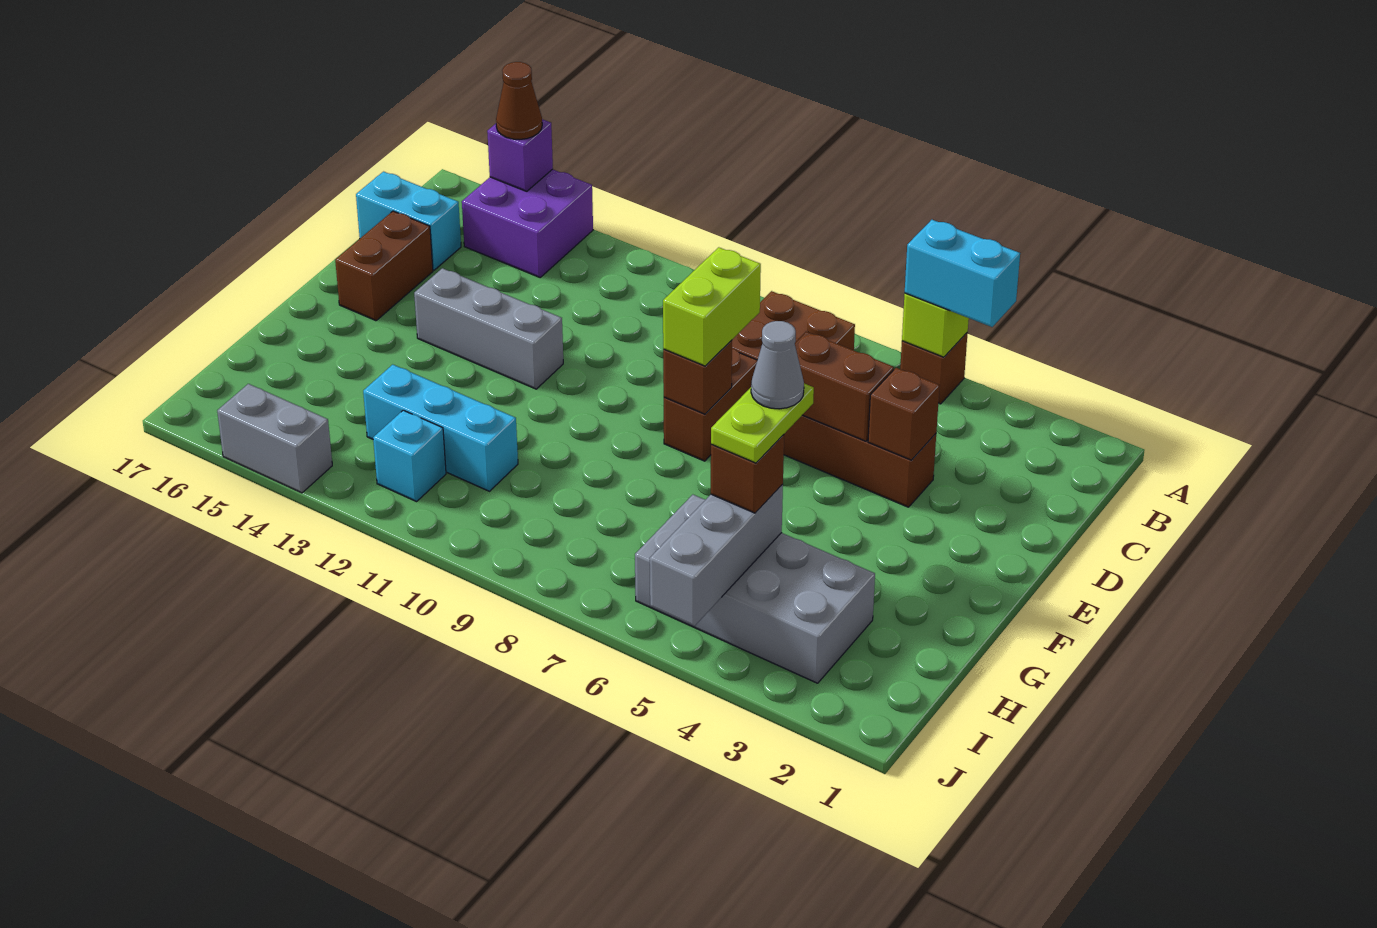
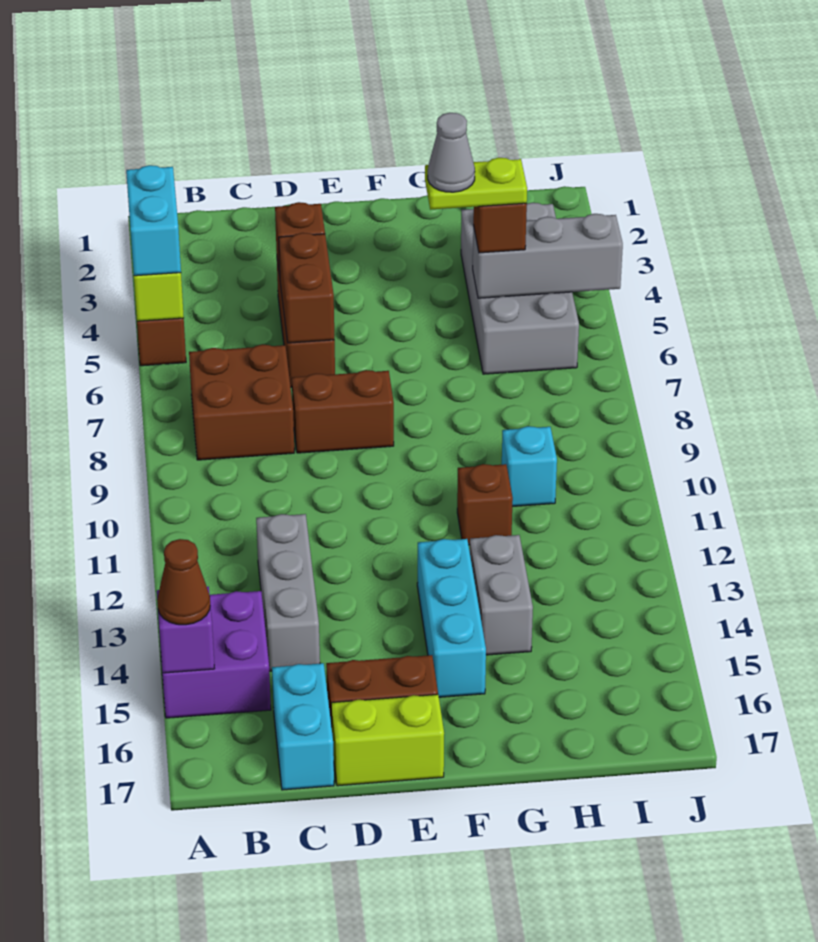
lime 1x2 brick [663,247,761,366] -> lime 1x2 brick moved to [331,694,444,786]
brown 1x1 brick [663,340,732,414] -> brown 1x1 brick moved to [457,464,513,545]
grey 1x3 brick [414,268,563,389] -> grey 1x3 brick moved to [256,514,320,671]
cyan 1x3 brick [363,365,518,491] -> cyan 1x3 brick moved to [417,539,486,697]
cyan 1x1 brick [373,410,446,502] -> cyan 1x1 brick moved to [502,426,557,507]
grey 1x2 brick [217,384,332,493] -> grey 1x2 brick moved to [470,535,533,655]

